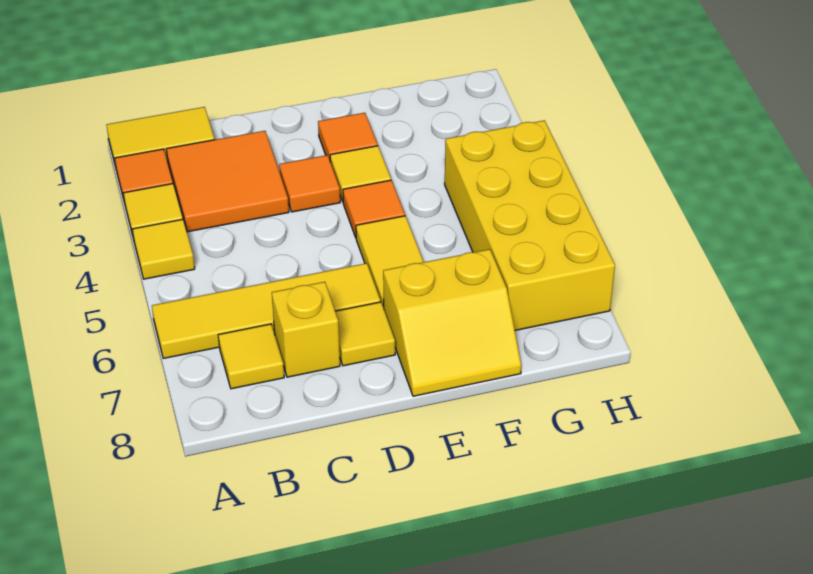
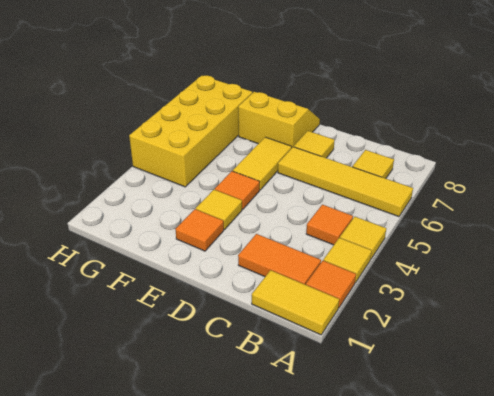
orange 2x2 tile [166,131,289,232] -> orange 1x2 tile [238,234,321,285]
yellow 1x1 brick [272,282,340,377] -> none
orange 1x1 tile [279,155,340,212] -> orange 1x1 tile moved to [306,205,353,245]

